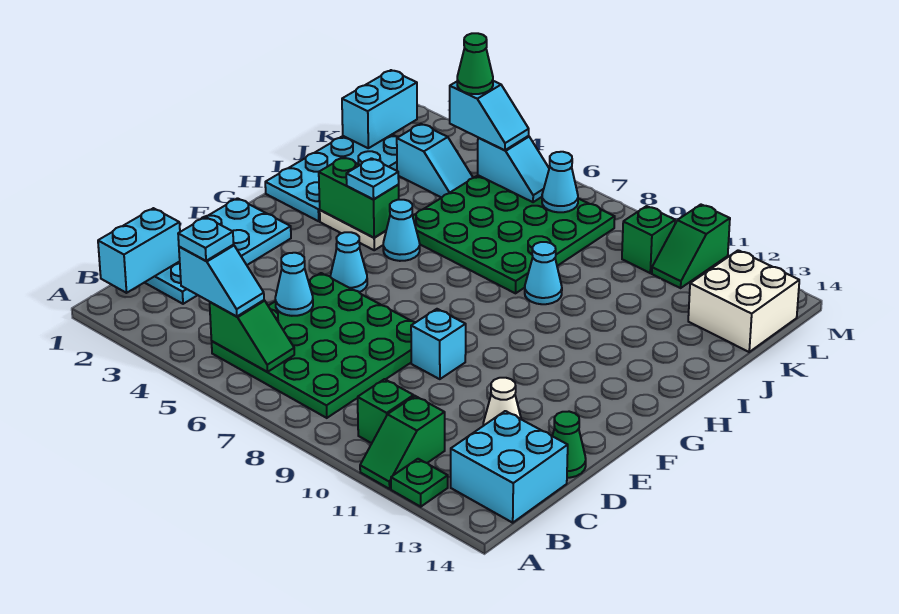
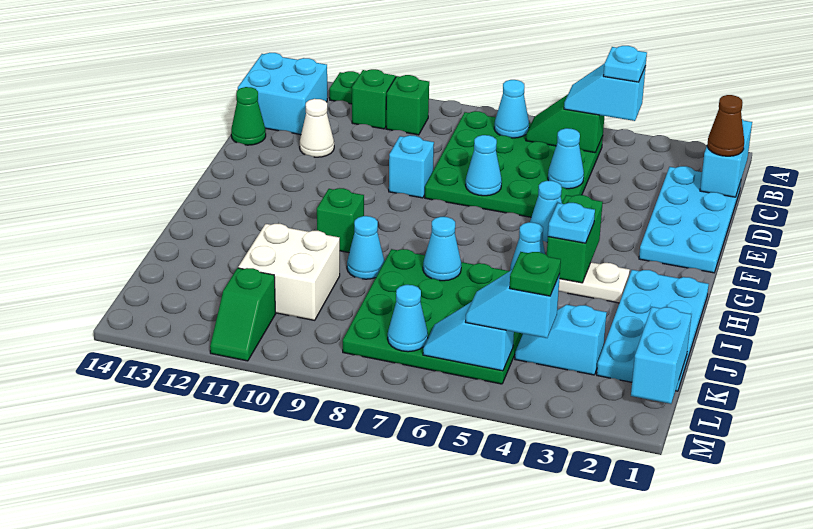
none -> cyan 1x1 cone [494,80,529,138]
none -> brown 1x1 cone [707,95,744,156]
none -> cyan 1x1 cone [466,135,502,196]
green 1x2 brick [319,157,399,238] -> green 1x2 brick turned to [547,195,603,283]
none -> cyan 1x1 cone [423,217,461,281]
white 2x2 brick [688,250,799,352] -> white 2x2 brick moved to [238,224,340,320]
green 1x1 cone [457,33,493,94] -> green 1x1 plate [510,252,561,296]
green 1x1 brick [622,206,675,273] -> green 1x1 brick moved to [317,188,364,252]
green 1x2 slope [652,205,730,288] -> green 1x2 slope turned to [210,268,275,361]

